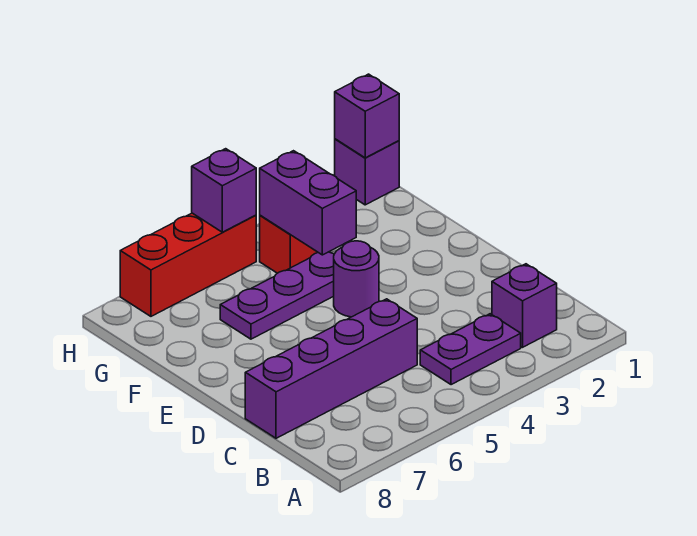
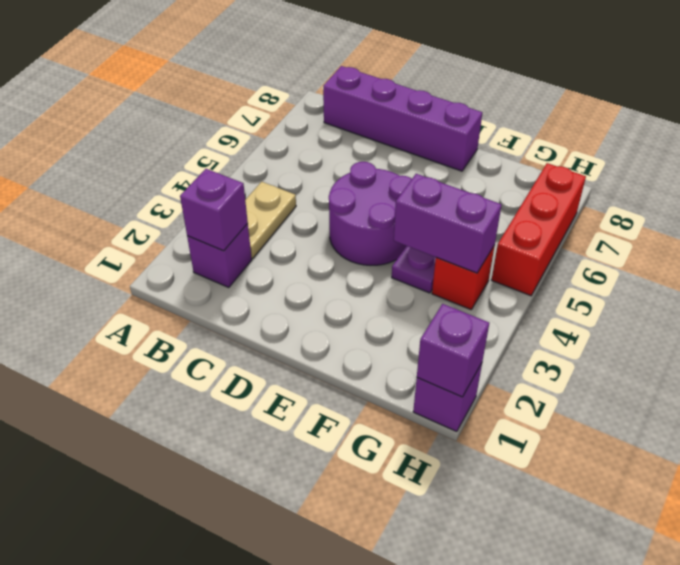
purple 1x2 plate [420,314,521,385] -> tan 1x2 plate [245,182,296,259]
purple 1x4 brick [245,299,417,438] -> purple 1x4 brick turned to [323,66,482,171]
purple 1x1 round brick [334,241,379,317] -> purple 2x2 round brick [329,162,412,265]
purple 1x1 brick [192,149,256,232] -> purple 1x1 brick moved to [180,169,248,251]

